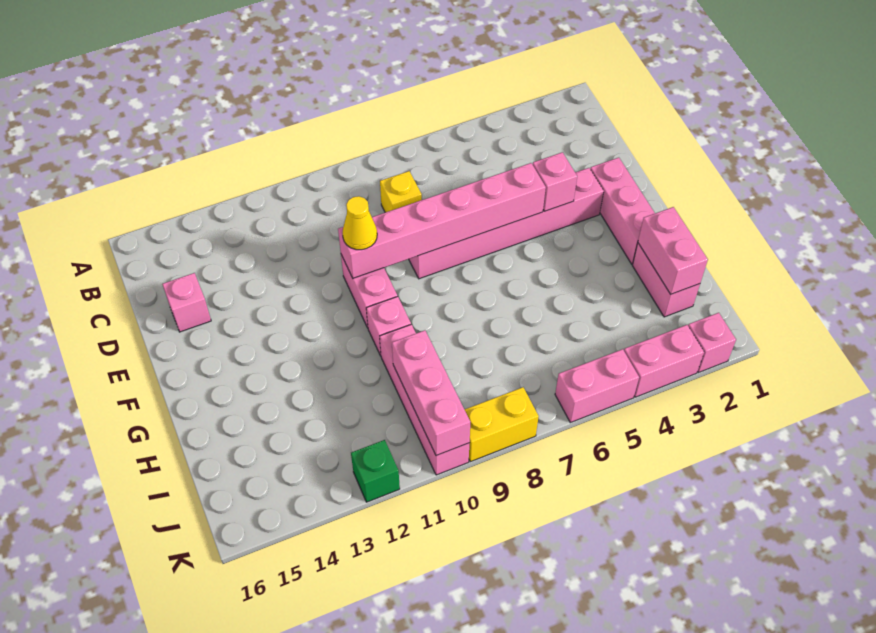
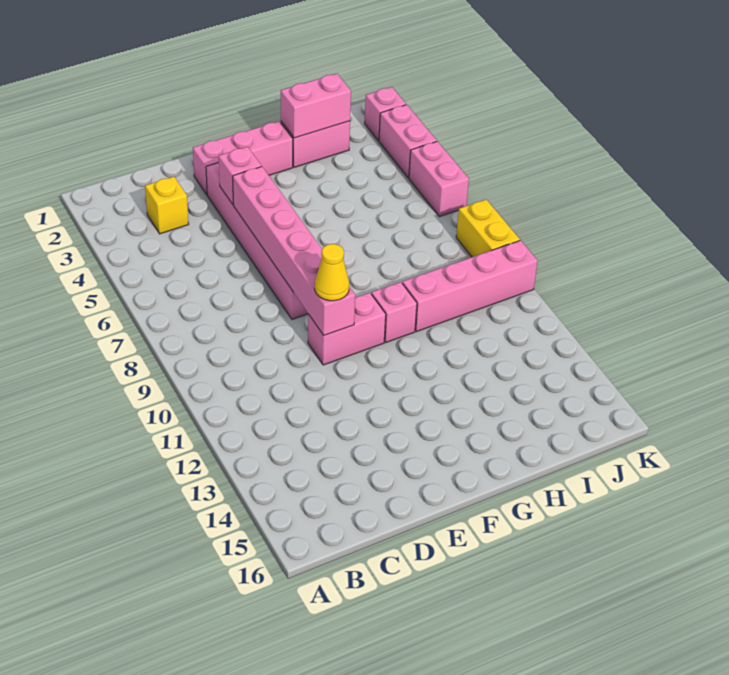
yellow 1x1 brick [380,171,422,212] -> yellow 1x1 brick moved to [145,177,189,234]
pink 1x1 brick [162,273,211,332] -> none
pink 1x3 brick [392,330,470,456] -> none
green 1x1 brick [351,440,400,502] -> none

